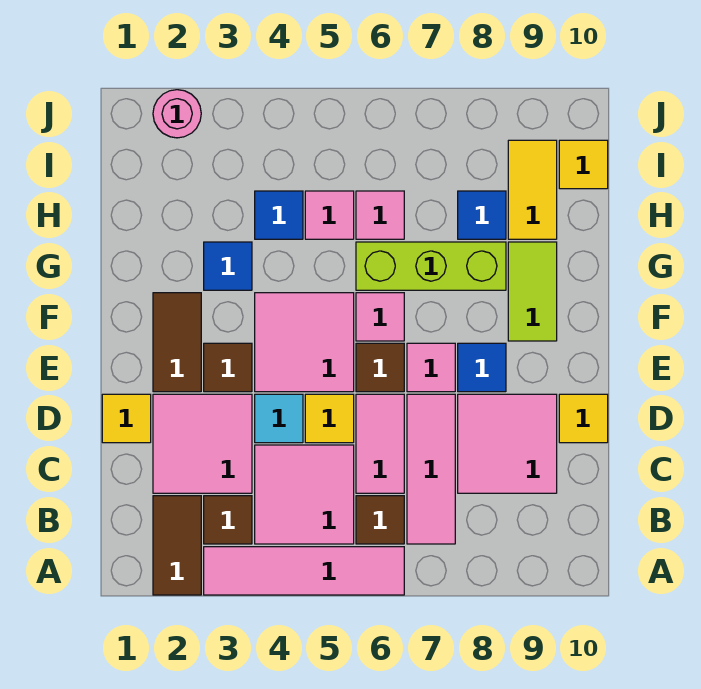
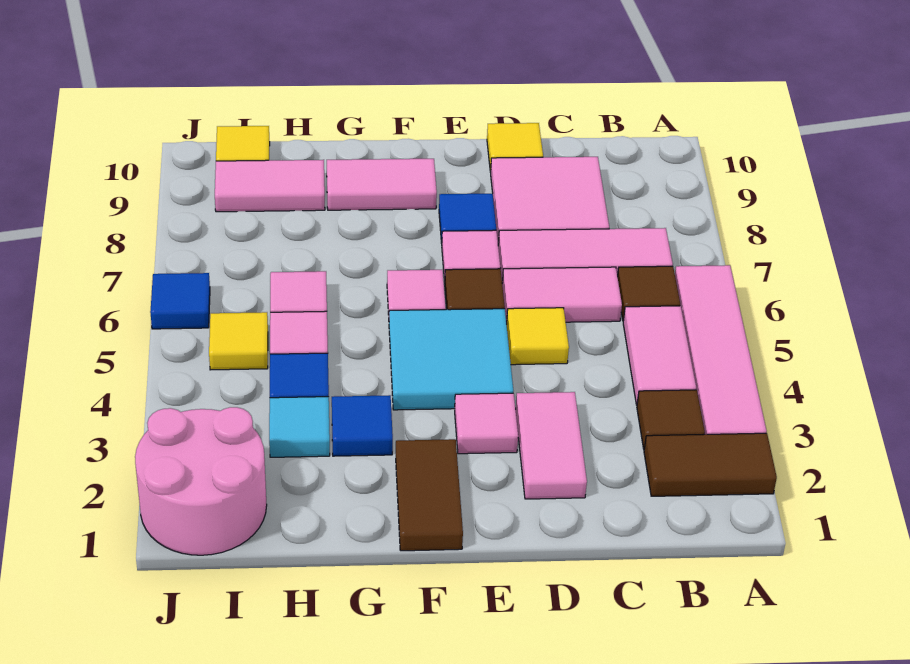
pink 2x2 tile [255,445,354,544] -> pink 1x2 tile [623,306,696,405]
pink 2x2 tile [153,394,252,493] -> pink 1x2 tile [516,392,587,499]
yellow 1x1 tile [102,394,151,443] -> yellow 1x1 tile moved to [209,312,268,370]
cyan 1x1 tile [255,394,303,443] -> cyan 1x1 tile moved to [269,397,330,457]
brown 1x2 tile [153,293,201,392] -> brown 1x2 tile turned to [396,439,463,551]
brown 1x1 tile [204,343,252,392] -> pink 1x1 tile [455,393,518,454]
pink 2x2 tile [255,293,354,392] -> cyan 2x2 tile [389,309,513,410]
lime 1x2 tile [508,242,557,341] -> pink 1x2 tile [327,159,437,210]
lime 1x3 brick [356,242,506,290] -> none
blue 1x1 tile [458,191,506,239] -> blue 1x1 tile moved to [150,273,210,329]
yellow 1x2 tile [508,140,557,239] -> pink 1x2 tile [215,160,325,212]
pink 1x1 round brick [153,90,201,138] -> pink 2x2 round brick [135,407,267,555]

